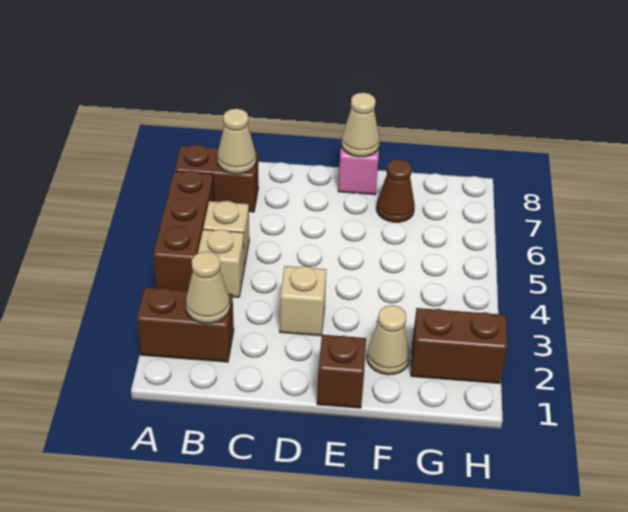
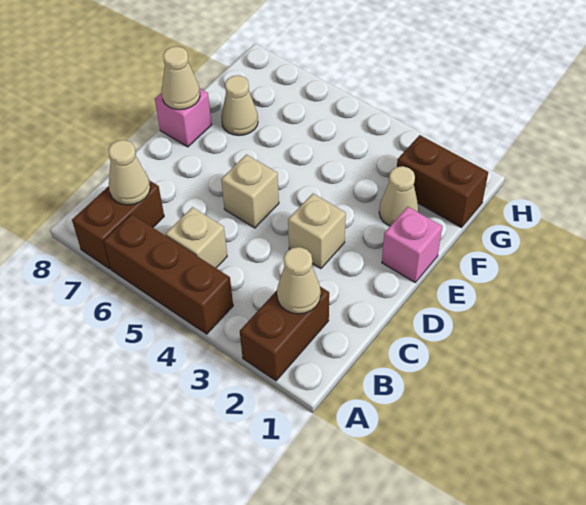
tan 1x1 brick [198,229,244,297] -> tan 1x1 brick moved to [221,155,279,228]
brown 1x1 brick [317,335,366,408] -> pink 1x1 brick [382,207,442,282]
brown 1x1 cone [376,159,415,222] -> tan 1x1 cone [221,75,258,135]
brown 1x2 brick [411,308,507,383] -> brown 1x2 brick turned to [397,135,488,228]

